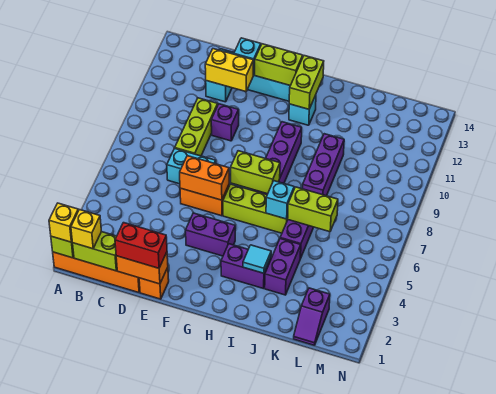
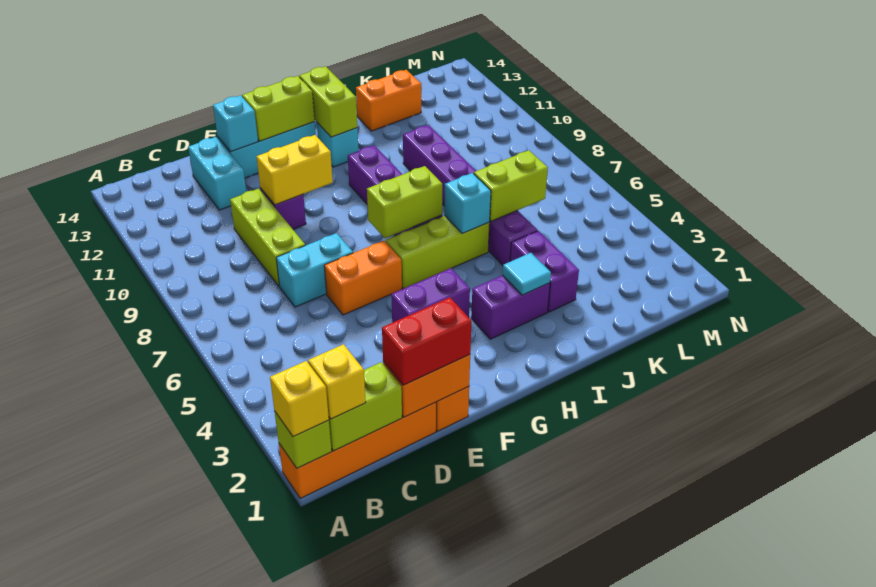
yellow 1x2 brick [205,49,253,92] -> yellow 1x2 brick moved to [257,135,333,205]
orange 1x2 brick [180,156,229,200] -> orange 1x2 brick moved to [356,70,421,131]
purple 1x2 slope [294,288,330,345] -> none

